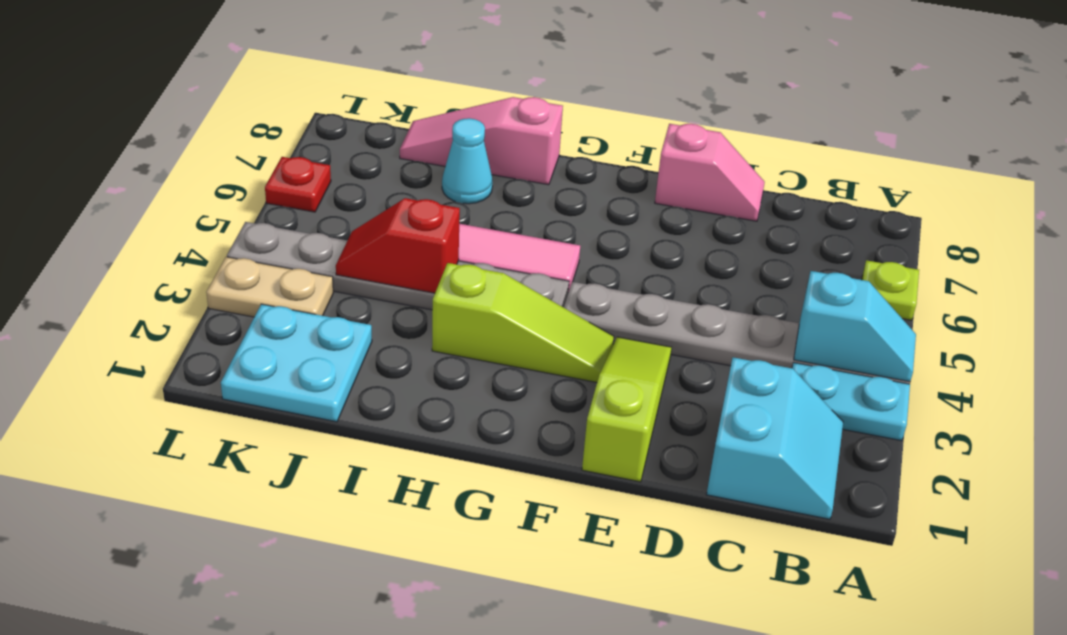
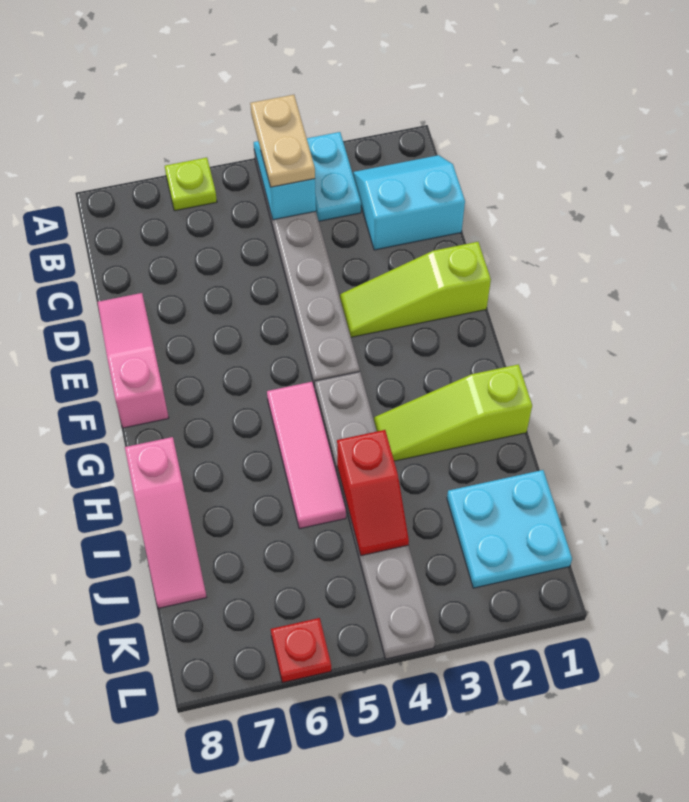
pink 1x2 slope [655,124,765,221] -> pink 1x3 slope [98,293,169,428]
lime 1x3 slope [432,263,614,382] -> lime 1x3 slope turned to [374,364,532,461]
cyan 1x1 cone [442,118,492,204] -> none
tan 1x2 plate [206,257,333,317] -> tan 1x2 plate moved to [250,95,315,187]

